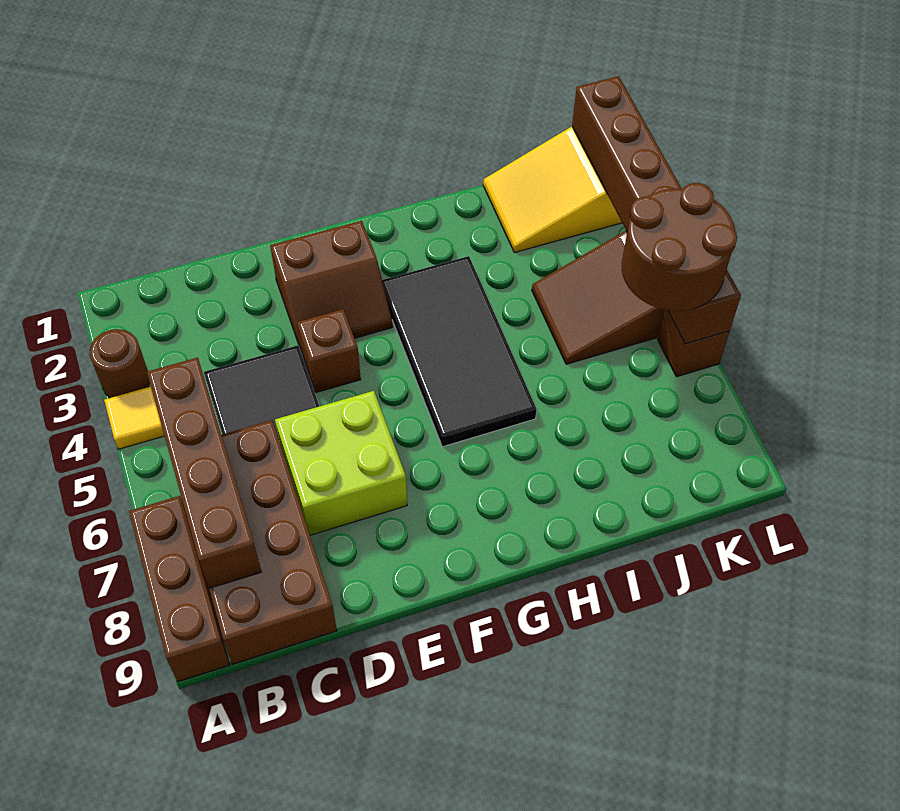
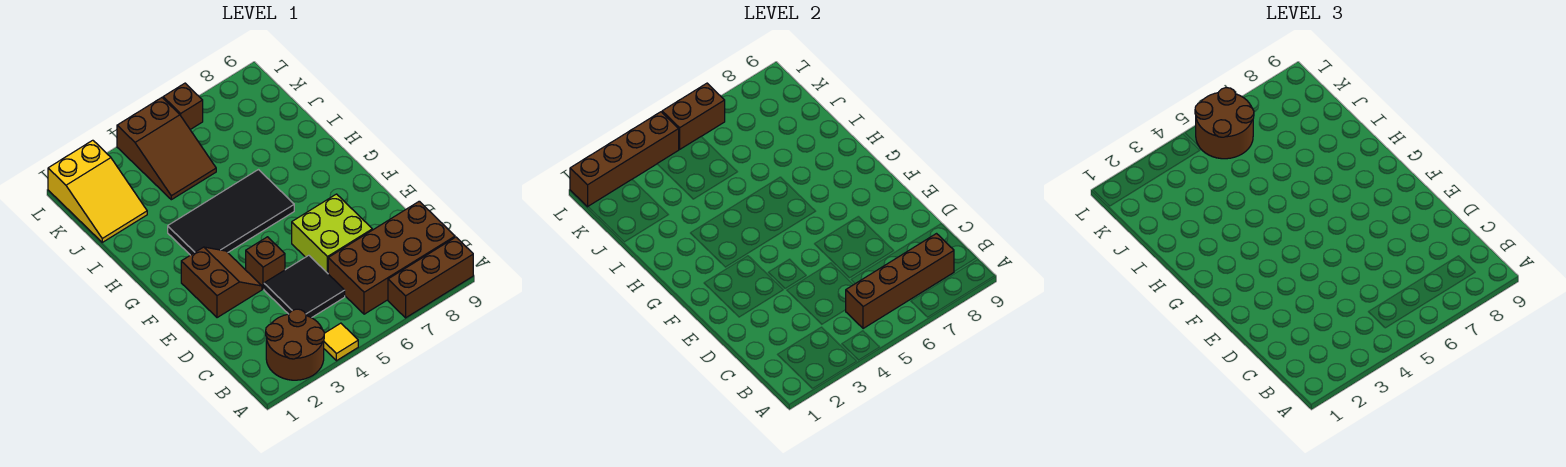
brown 1x1 round brick [90,329,150,398] -> brown 2x2 round brick [266,309,324,380]

